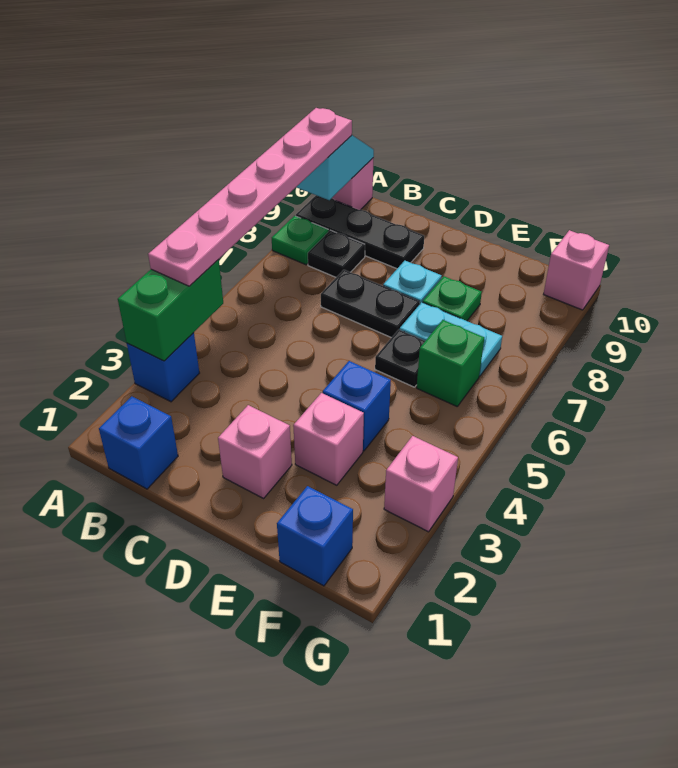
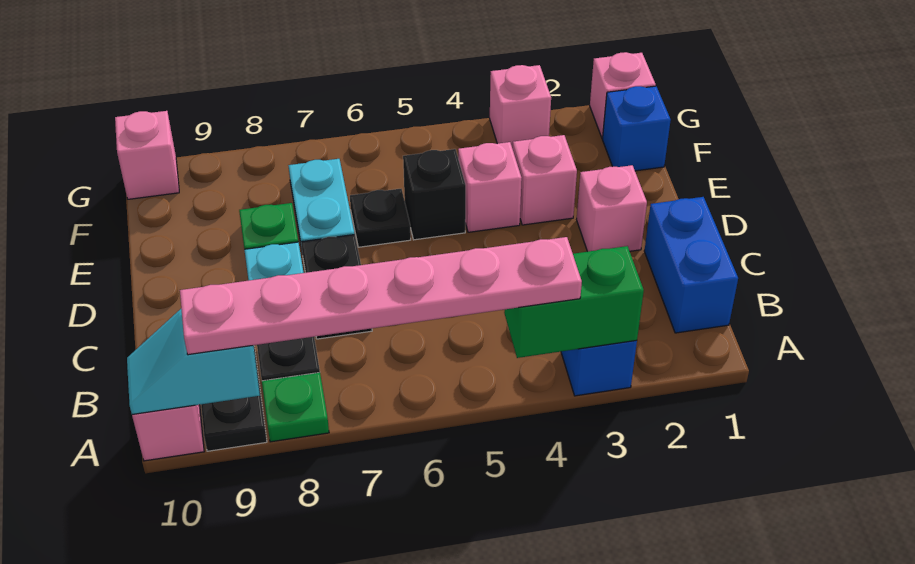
blue 1x1 brick [99,396,178,489] -> blue 1x2 brick [644,197,738,333]
blue 1x1 brick [323,361,391,451] -> pink 1x1 brick [458,142,522,232]
none -> black 1x1 brick [403,149,466,240]
green 1x1 brick [417,320,484,406] -> none
none -> pink 1x1 brick [590,52,656,138]

